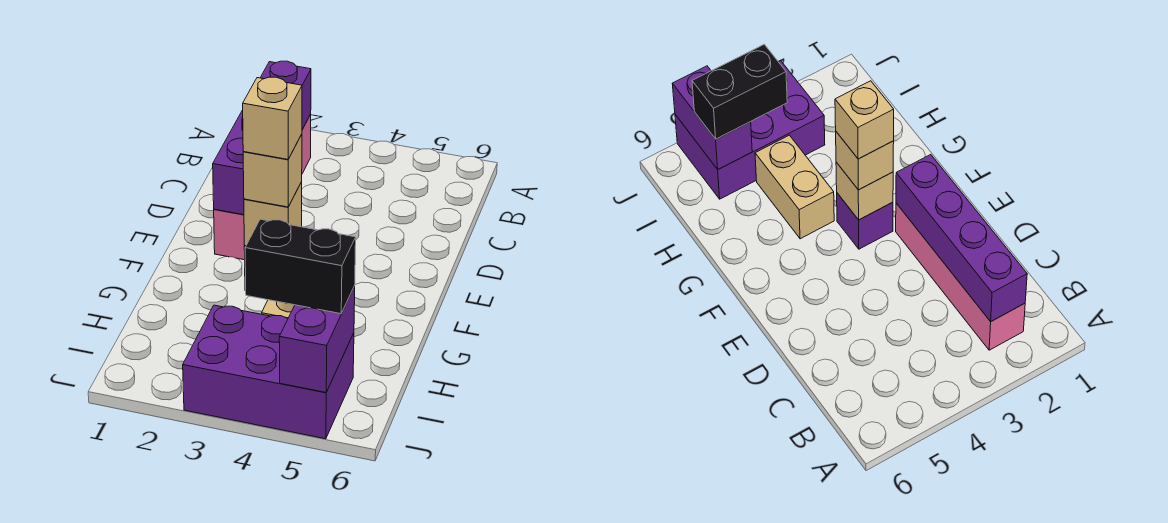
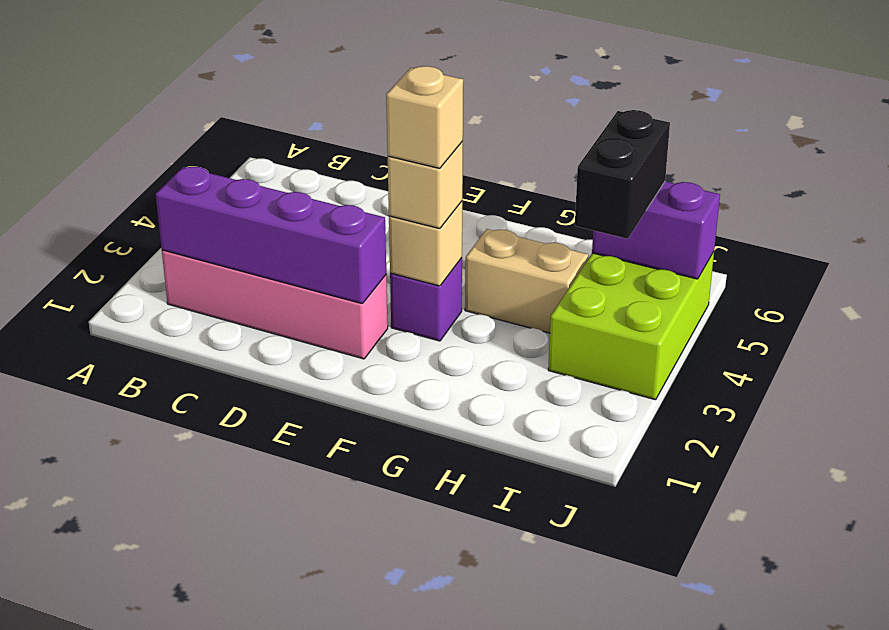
purple 2x3 brick [183,305,354,439] -> lime 2x3 brick [548,252,714,400]

